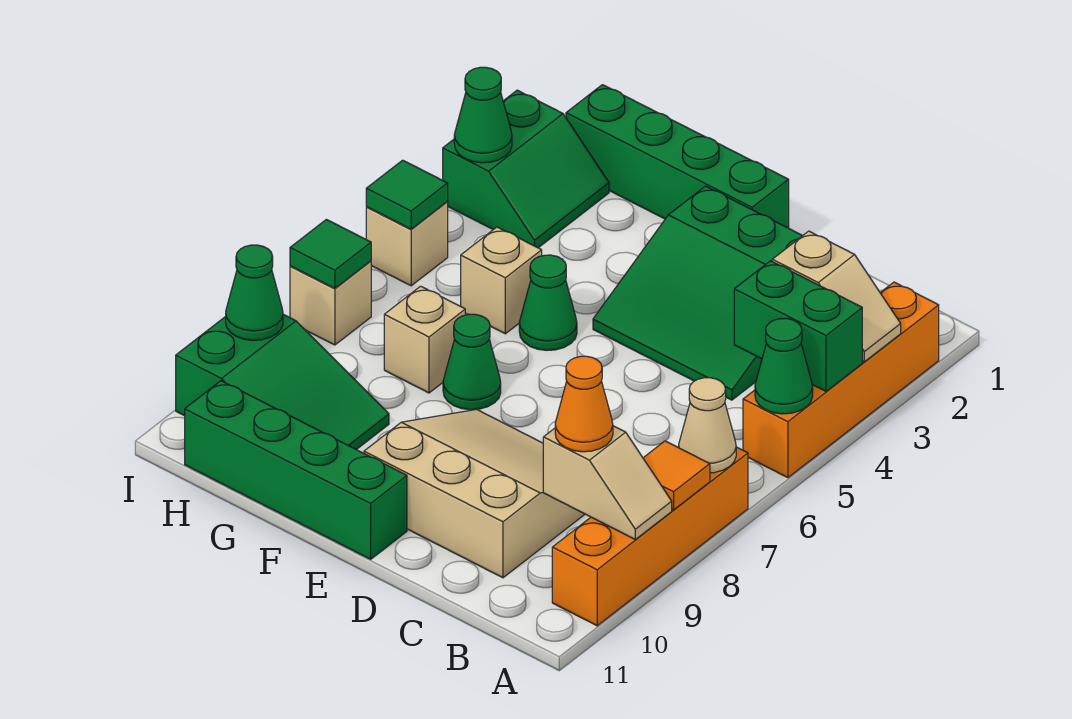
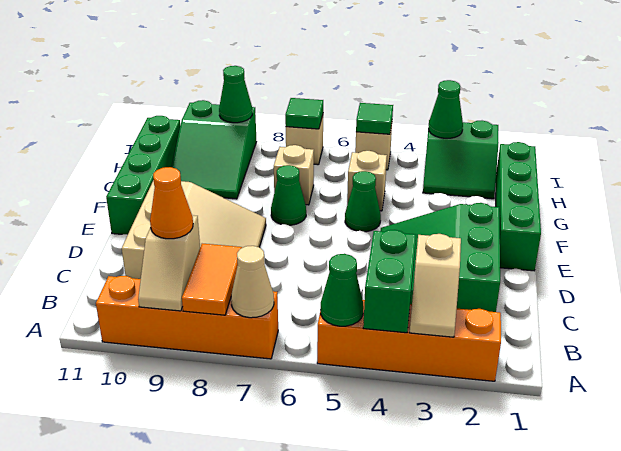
orange 1x1 tile [643,441,710,510] -> orange 1x2 tile [182,244,242,315]

